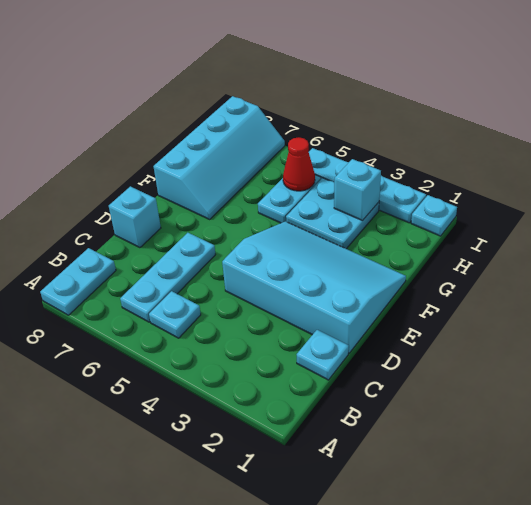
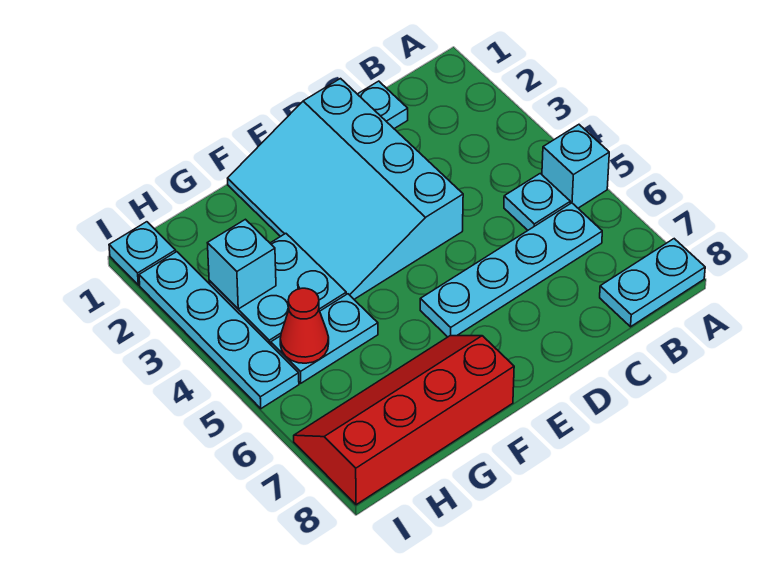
cyan 1x3 plate [120,233,215,322] -> cyan 1x4 plate [420,203,602,337]
cyan 1x1 brick [109,186,161,248] -> cyan 1x1 brick moved to [542,125,609,208]
cyan 2x4 slope [153,96,285,219] -> red 2x4 slope [294,336,514,505]

